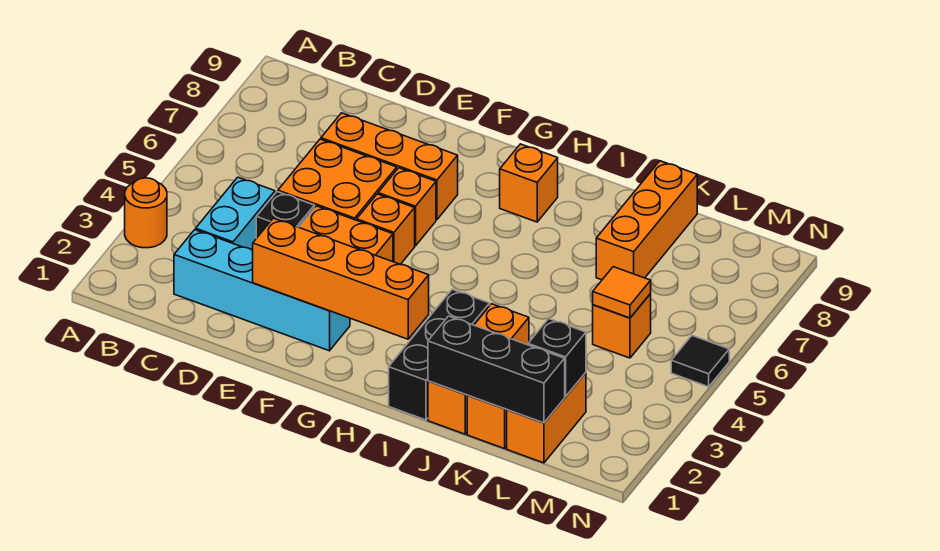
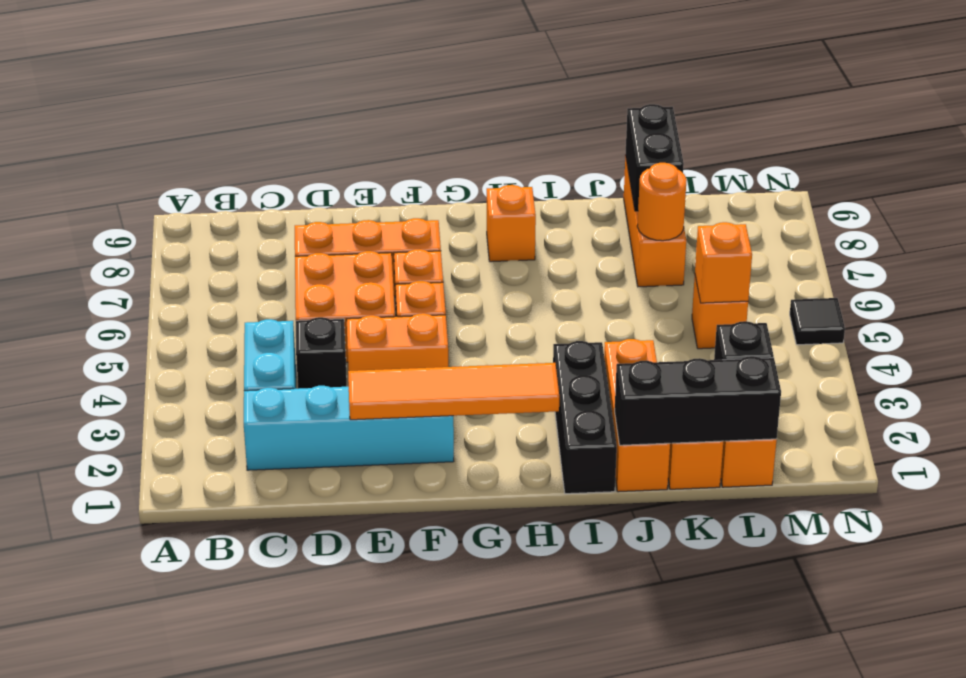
orange 1x1 round brick [125,178,167,248] -> orange 1x1 round brick moved to [637,163,687,241]
orange 1x4 brick [253,218,429,339] -> orange 1x4 tile [348,363,559,420]
none -> black 1x2 brick [626,104,684,211]
orange 1x1 tile [593,267,651,318] -> orange 1x1 brick [695,222,752,303]

